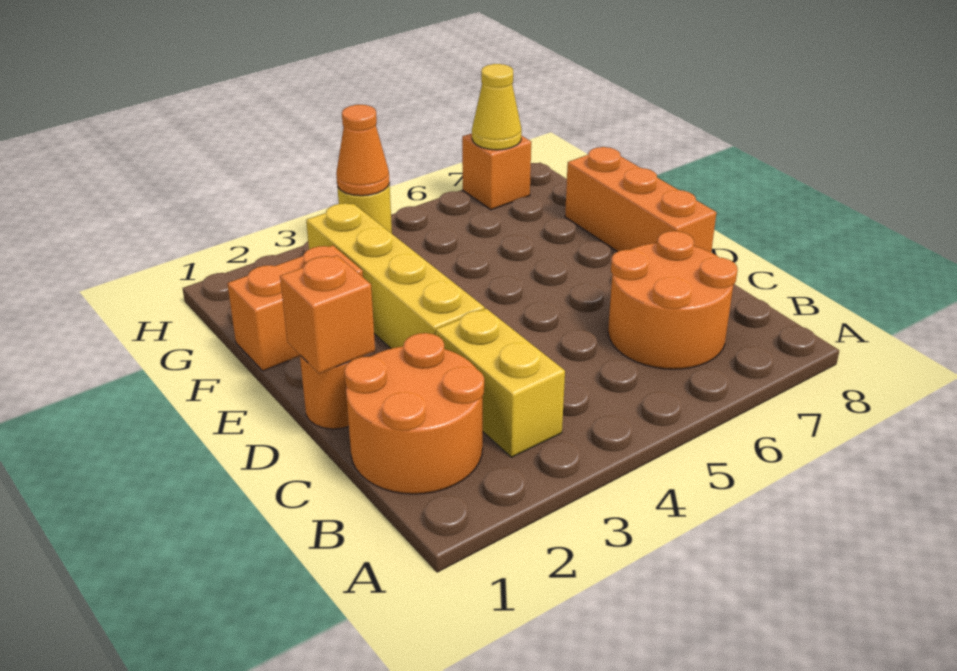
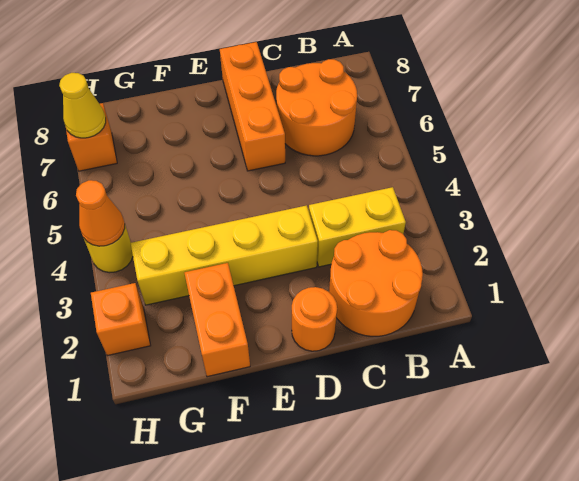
orange 1x1 brick [280,255,375,374] -> orange 1x1 brick moved to [91,283,151,356]
orange 1x3 brick [565,147,716,252] -> orange 1x3 brick turned to [220,42,285,171]

